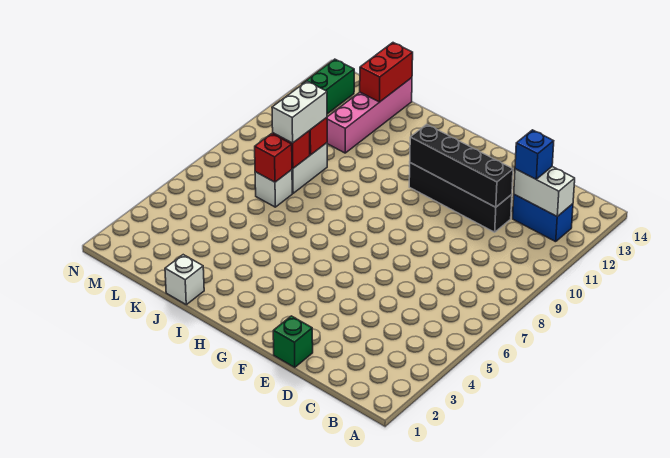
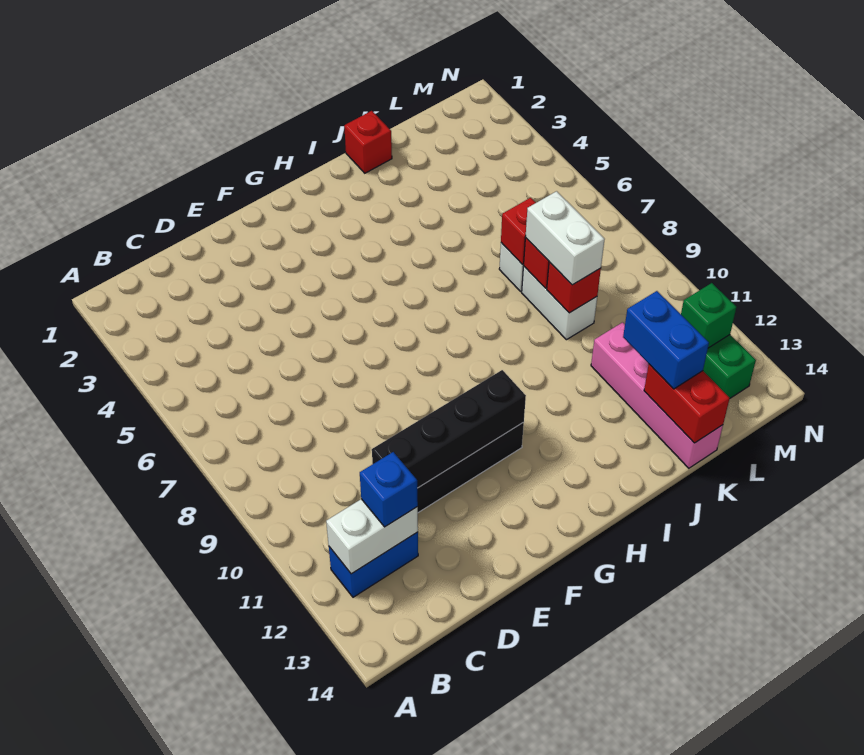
green 1x1 brick [273,316,313,367] -> green 1x1 brick moved to [681,283,736,348]
white 1x1 brick [165,255,204,305] -> red 1x1 brick [344,111,392,173]
none -> blue 1x2 brick [623,291,709,389]

